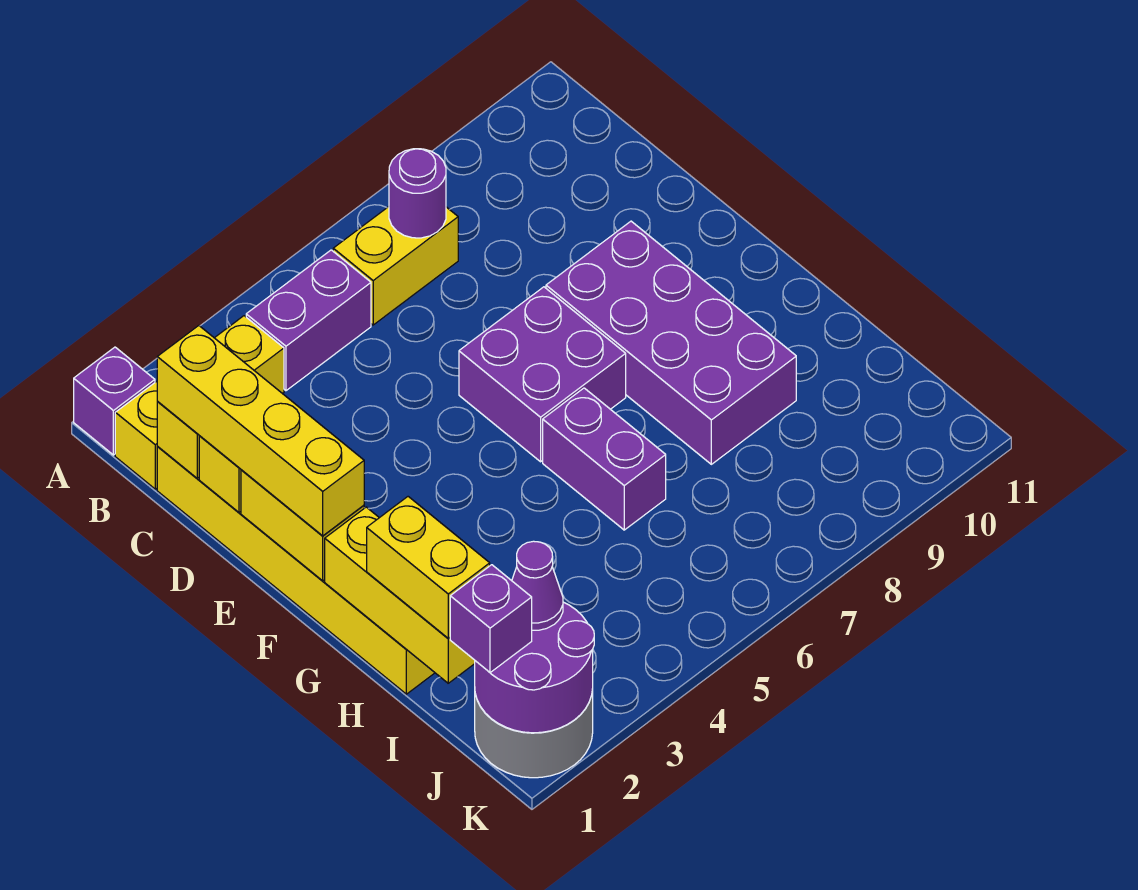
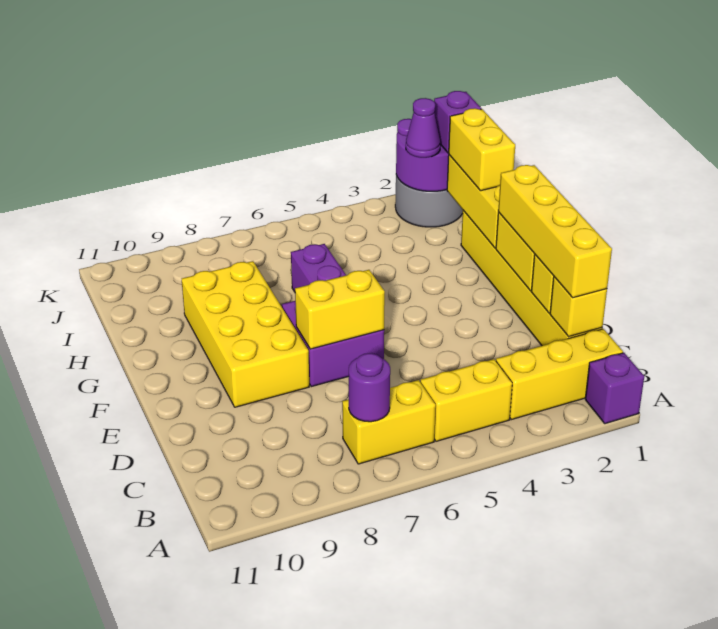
purple 1x2 brick [246,250,371,391] -> yellow 1x2 brick [420,359,512,441]
none -> yellow 1x2 brick [295,270,385,349]
purple 2x4 brick [546,221,796,464] -> yellow 2x4 brick [182,261,309,407]

